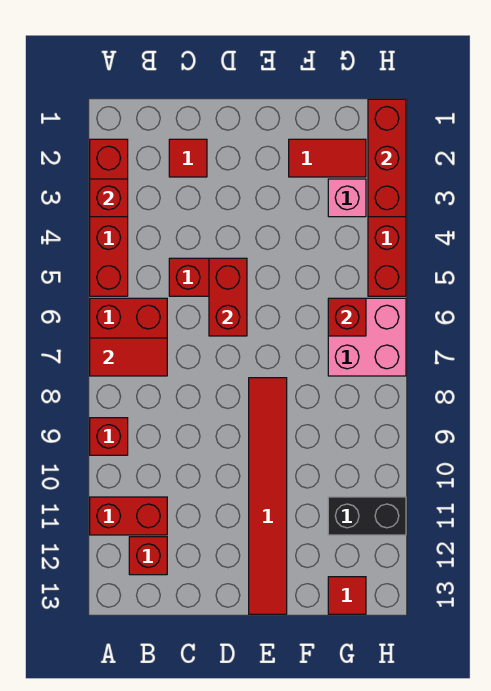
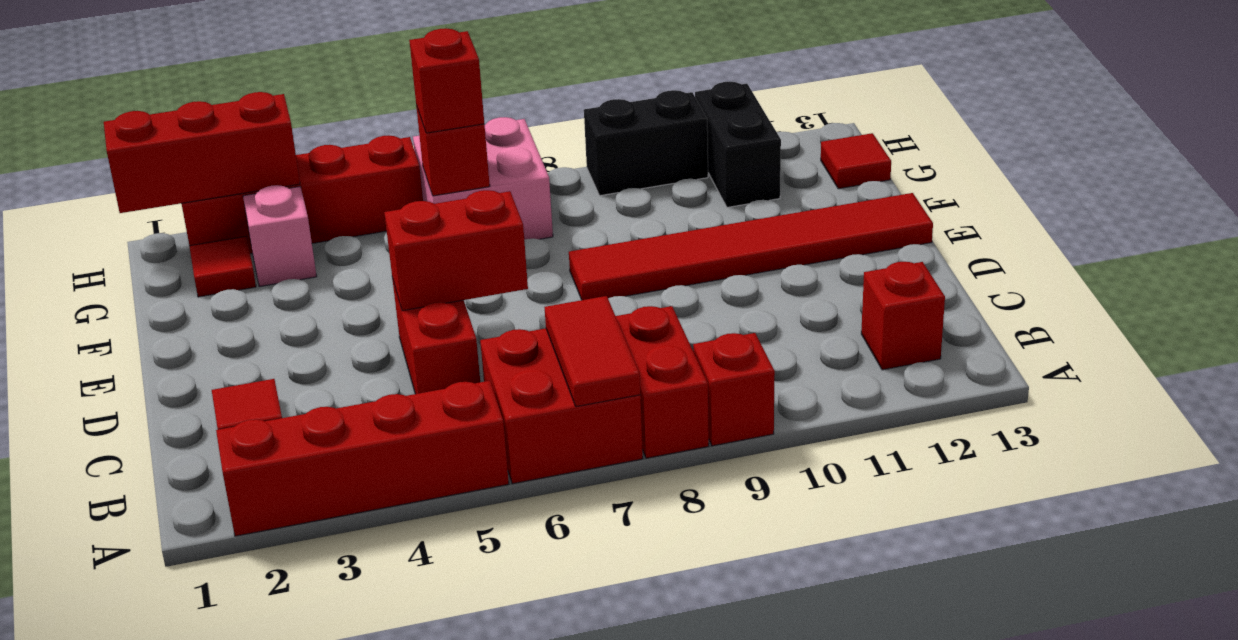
red 1x1 brick [90,179,128,217] -> red 1x1 brick moved to [409,28,484,133]
red 1x2 brick [90,497,167,535] -> red 1x2 brick moved to [616,306,709,458]
red 1x2 tile [289,139,366,177] -> red 1x1 tile [189,236,256,297]
none -> black 1x2 brick [584,90,708,196]

